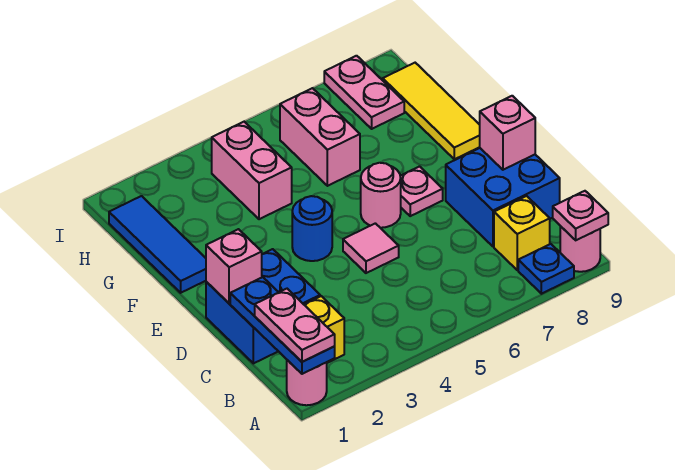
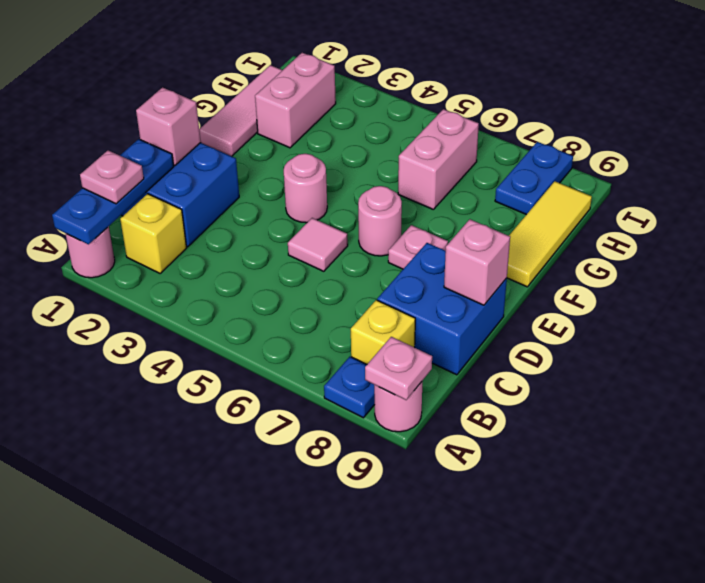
pink 1x2 plate [255,289,335,362] -> pink 1x1 plate [80,150,144,204]
blue 1x1 round brick [292,196,332,261] -> pink 1x1 round brick [284,154,327,223]
blue 1x3 tile [109,196,206,293] -> pink 1x3 tile [199,65,282,156]
pink 1x2 brick [212,122,292,219] -> pink 1x2 brick moved to [255,53,336,148]
pink 1x2 plate [324,56,404,129] -> blue 1x2 plate [495,142,573,215]

